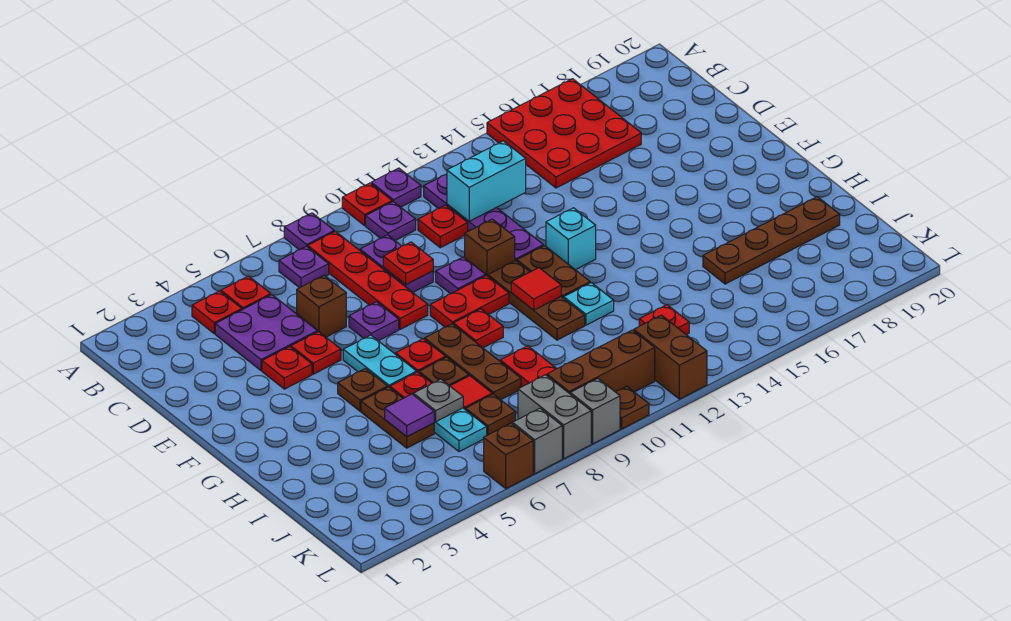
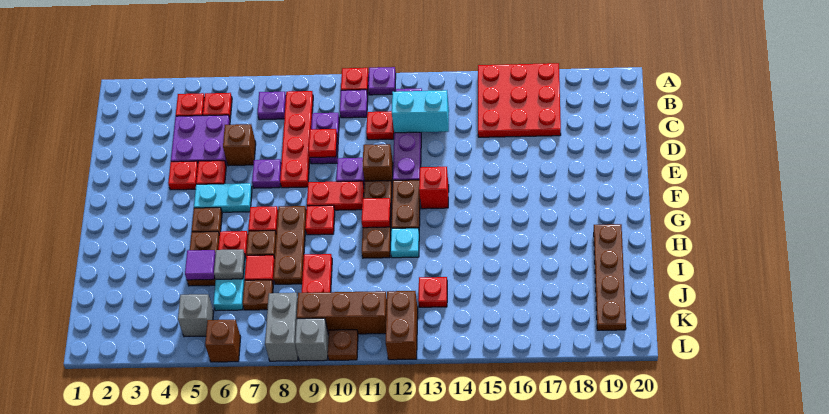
purple 1x1 plate [284,213,334,250] -> none
cyan 1x2 plate [343,335,417,388] -> cyan 1x2 plate turned to [194,183,252,212]
cyan 1x1 brick [546,208,596,270] -> red 1x1 brick [419,167,449,209]
brown 1x4 plate [703,197,840,284] -> brown 1x4 plate turned to [594,224,626,330]
grey 1x1 brick [512,408,562,474] -> grey 1x1 brick moved to [178,294,214,337]

